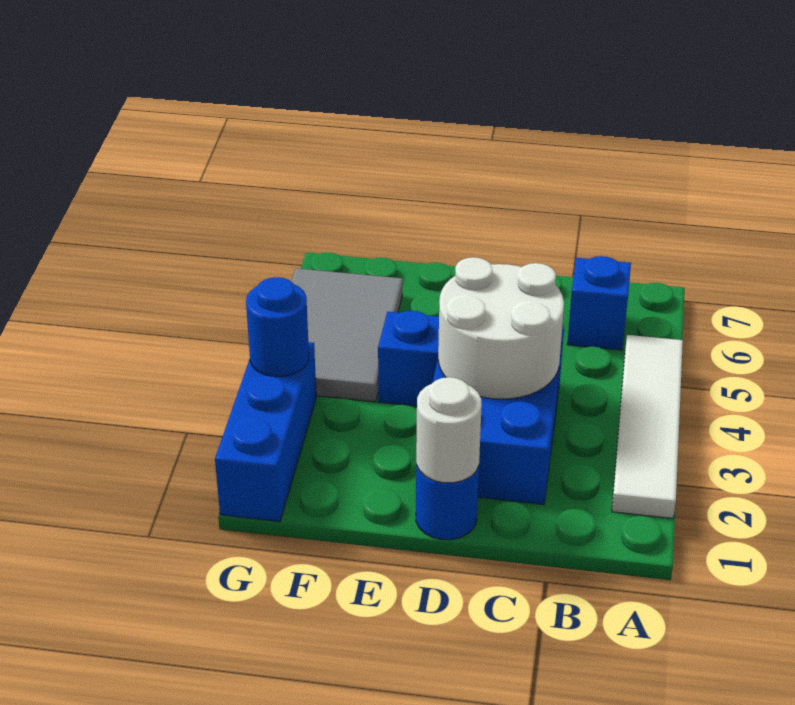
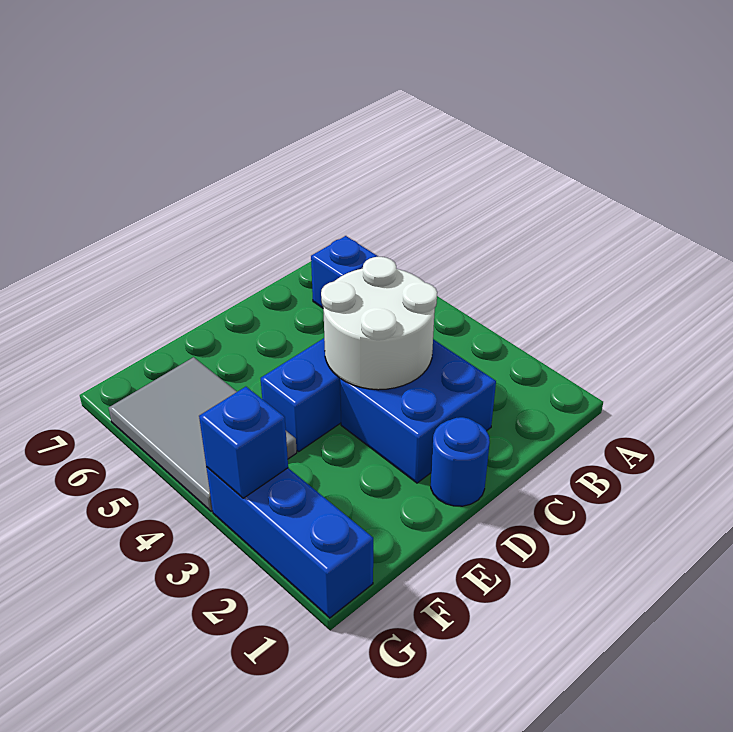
white 1x4 tile [612,335,683,518] -> none
white 1x1 round brick [416,377,482,483] -> none
blue 1x1 round brick [246,277,309,377] -> blue 1x1 brick [199,387,288,498]

